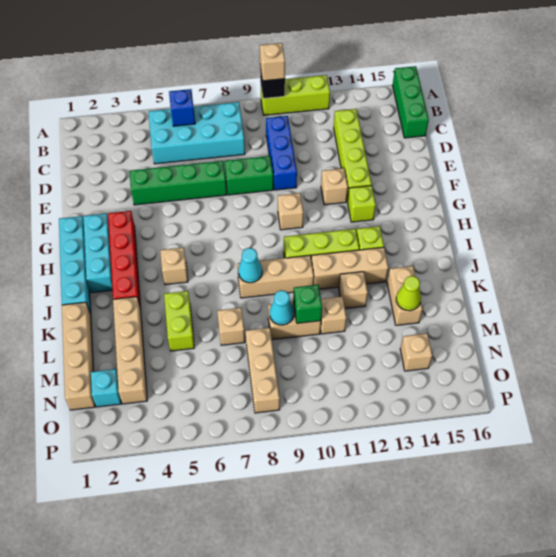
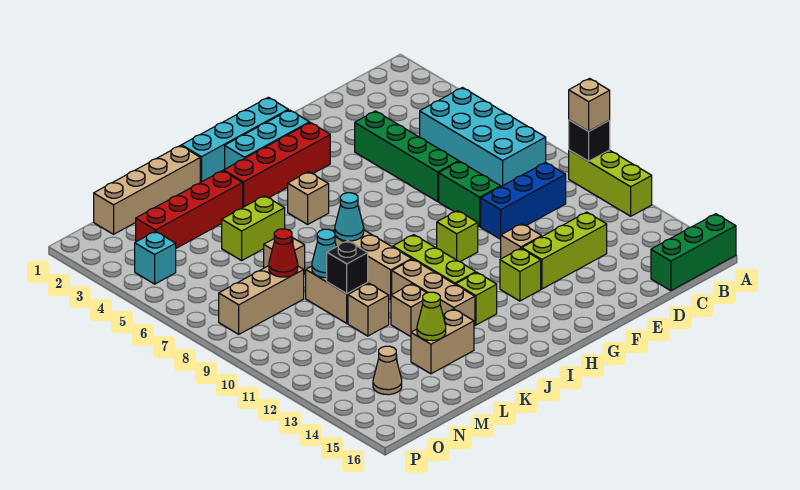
blue 1x1 brick [169,89,195,126] -> none
lime 1x4 brick [334,109,372,201] -> lime 1x3 brick [522,212,607,289]
tan 1x1 brick [278,193,303,230] -> lime 1x1 brick [437,211,478,262]
tan 1x4 brick [113,297,147,404] -> red 1x4 brick [136,171,243,248]
green 1x1 brick [293,285,322,323] -> black 1x1 brick [327,241,368,294]
none -> red 1x1 cone [269,229,298,277]
cyan 1x1 brick [91,369,121,407] -> cyan 1x1 brick moved to [135,231,176,284]
tan 1x1 brick [400,333,432,371] -> tan 1x1 cone [373,346,402,395]

